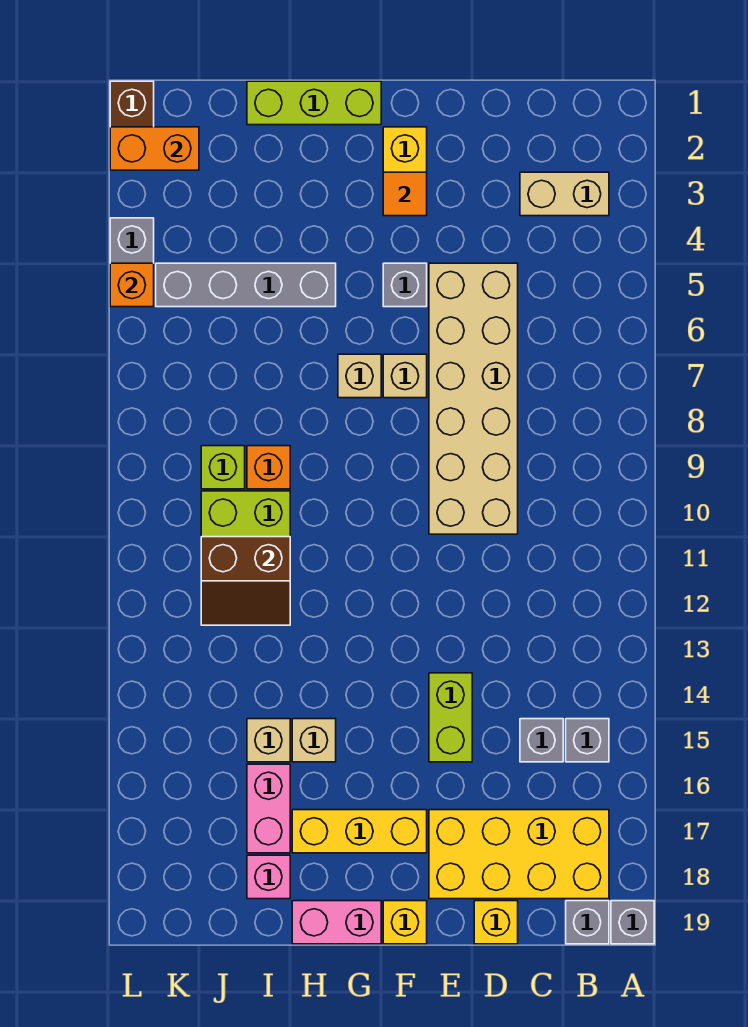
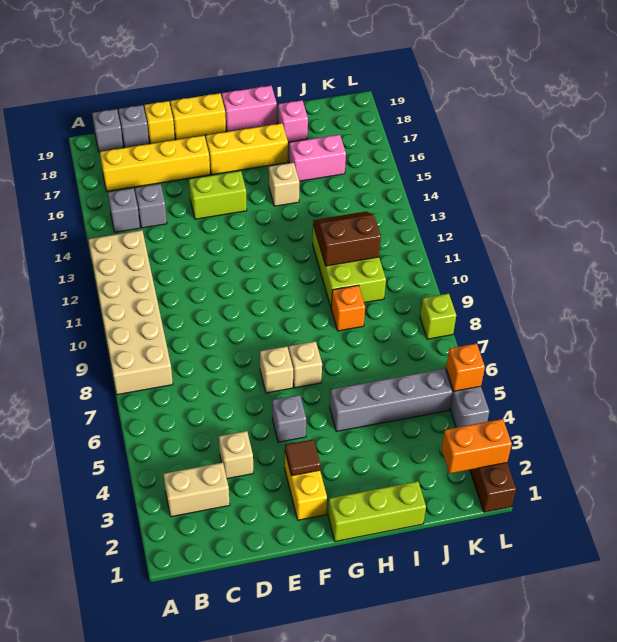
grey 1x1 brick [611,901,654,944] -> grey 1x1 brick moved to [118,105,149,148]
yellow 2x4 brick [429,810,609,899] -> yellow 1x4 brick [100,136,210,191]
tan 2x6 brick [429,263,518,534] -> tan 2x6 brick moved to [88,230,173,395]
lime 1x2 brick [429,673,472,762] -> lime 1x2 brick turned to [189,171,247,219]
orange 1x1 tile [383,172,427,216] -> brown 1x1 tile [285,439,320,476]
yellow 1x1 brick [383,901,427,944] -> yellow 1x2 brick [170,93,226,140]
tan 1x1 brick [247,719,290,762] -> tan 1x1 brick moved to [219,431,253,479]
pink 1x2 brick [247,764,290,853] -> pink 1x2 brick turned to [289,135,346,181]
lime 1x1 brick [201,446,245,489] -> lime 1x1 brick moved to [420,293,456,339]

